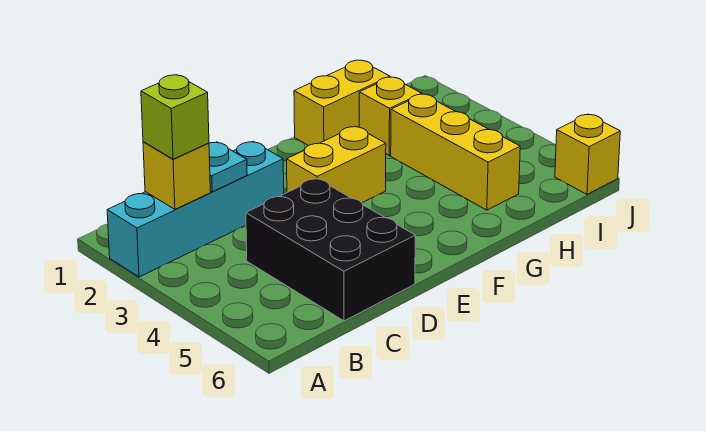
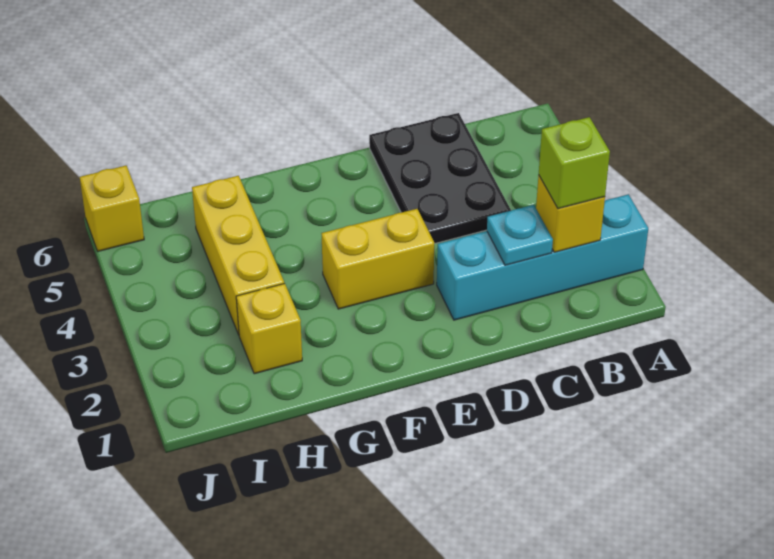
black 2x3 brick [246,178,415,321] -> black 2x3 plate [369,113,511,244]
yellow 1x2 brick [294,60,390,146] -> none

